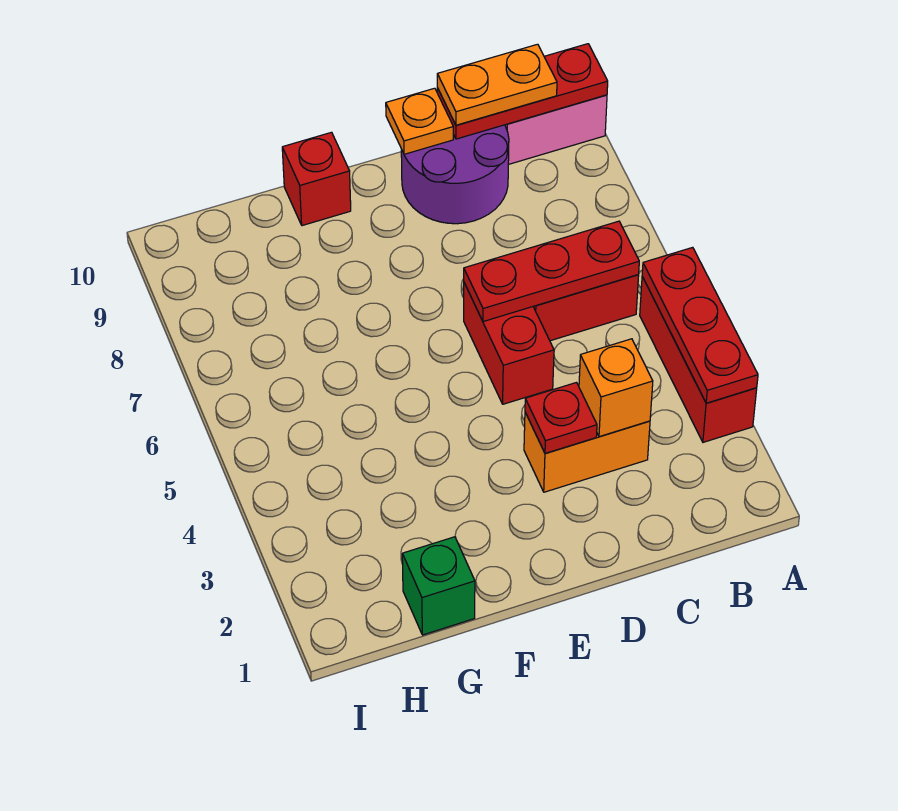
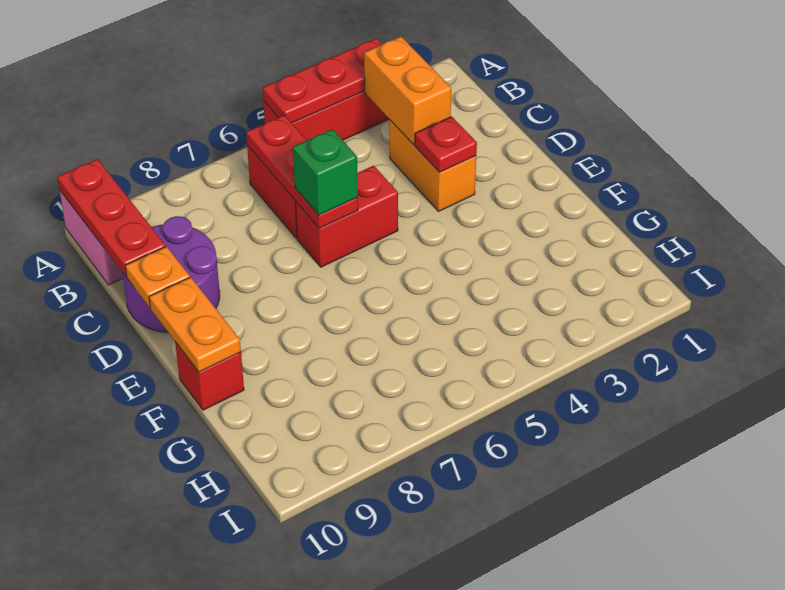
orange 1x2 plate [437,44,557,125] -> orange 1x2 plate moved to [149,277,241,372]
orange 1x1 brick [579,339,653,437] -> orange 1x2 brick [364,37,451,145]
green 1x1 brick [402,537,475,635] -> green 1x1 brick moved to [293,129,358,215]

